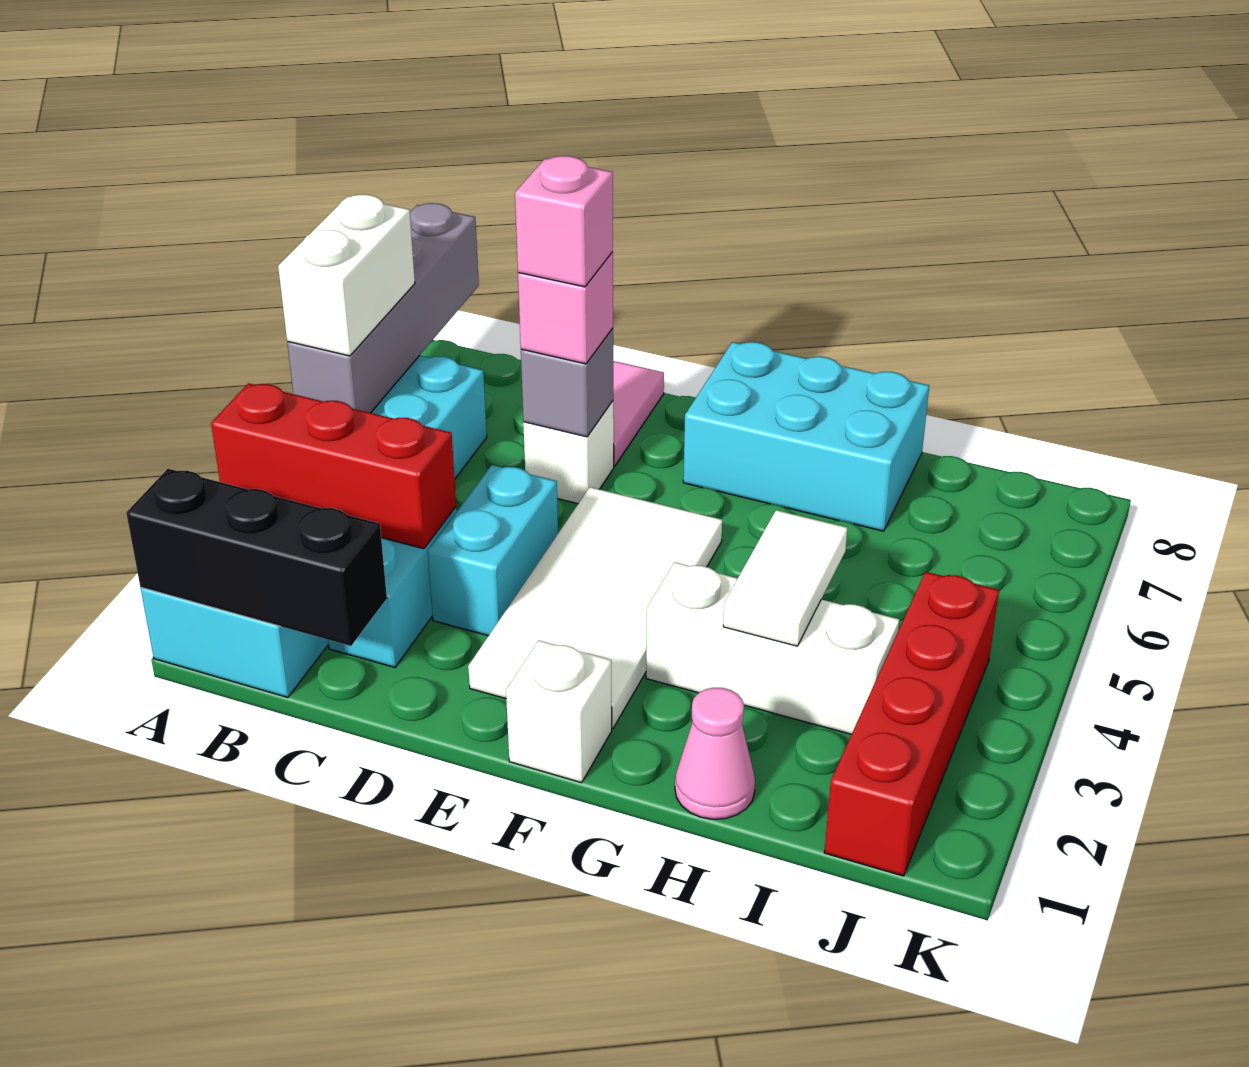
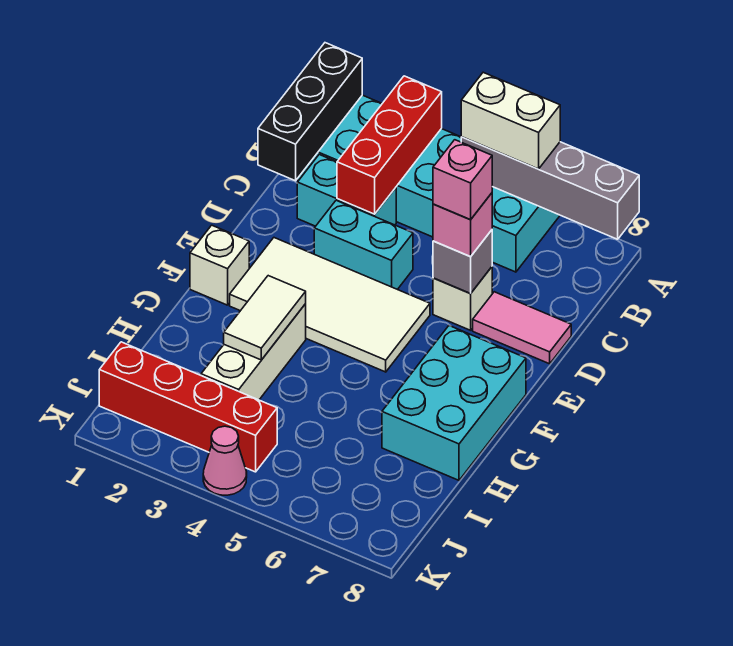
pink 1x1 cone [675,688,755,819] -> pink 1x1 cone moved to [203,426,247,495]
white 1x2 tile [723,510,847,646] -> white 1x2 tile turned to [224,276,306,360]

